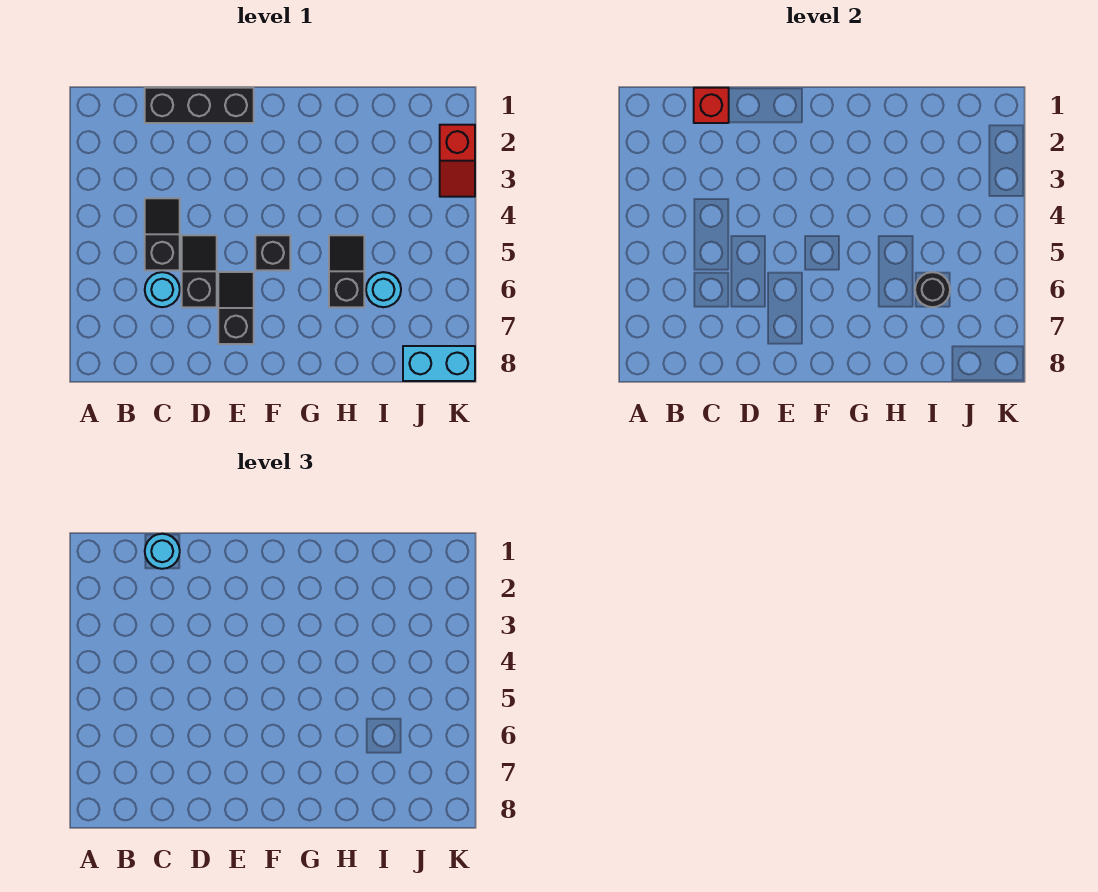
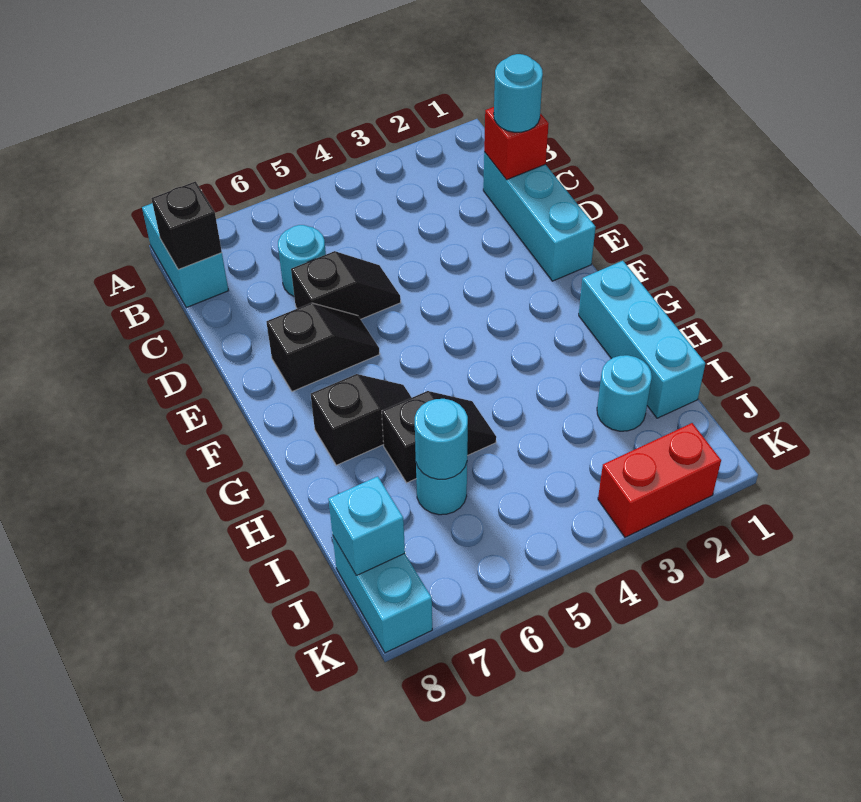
none -> cyan 1x2 brick [142,203,229,308]
black 1x3 brick [145,88,254,123] -> cyan 1x3 brick [483,152,595,281]
black 1x2 slope [145,198,180,270] -> black 1x2 slope moved to [311,374,412,465]
black 1x1 brick [255,235,290,270] -> black 1x1 brick moved to [151,181,222,269]
none -> cyan 1x3 brick [579,261,705,418]
none -> cyan 1x1 round brick [597,355,652,431]
black 1x1 round brick [915,272,950,307] -> cyan 1x1 round brick [415,399,468,479]
none -> cyan 1x1 brick [328,476,405,576]
red 1x2 slope [440,125,475,197] -> red 1x2 brick [598,423,721,537]

